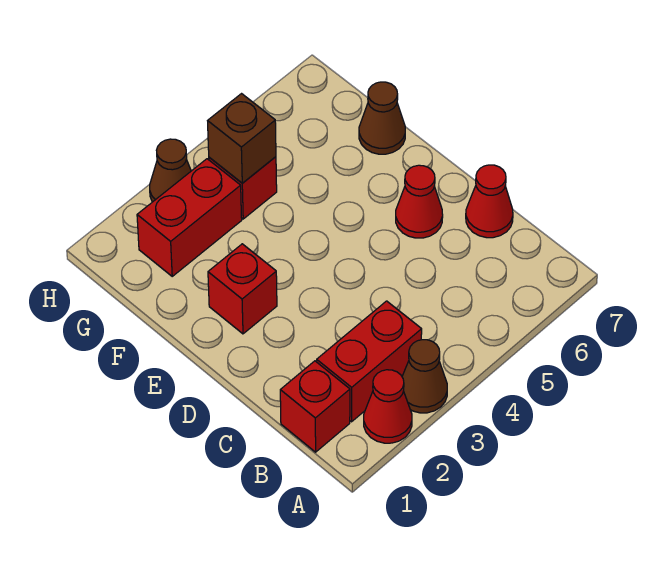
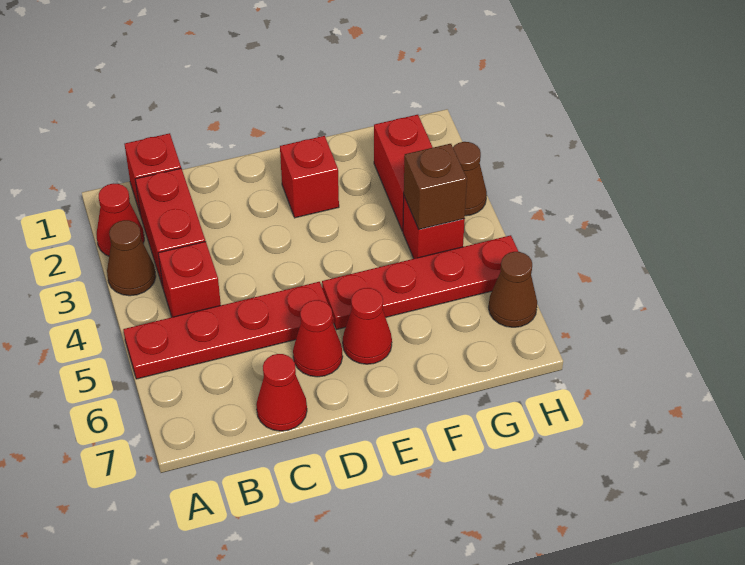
none -> red 1x4 plate [123,282,334,379]
none -> red 1x1 brick [158,241,221,317]
none -> red 1x4 plate [322,235,519,330]
none -> red 1x1 cone [343,288,392,364]
brown 1x1 cone [359,82,405,154] -> brown 1x1 cone moved to [489,252,537,327]

